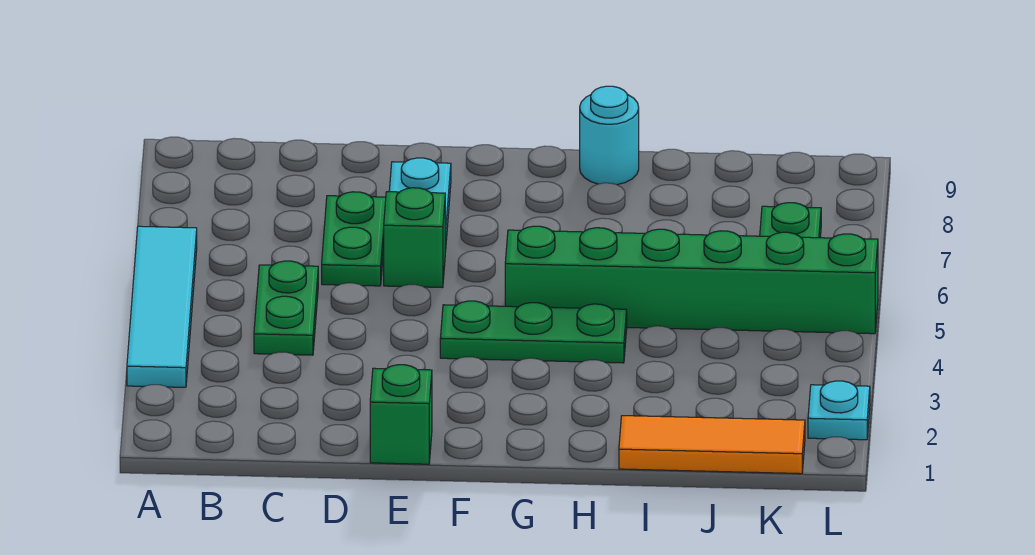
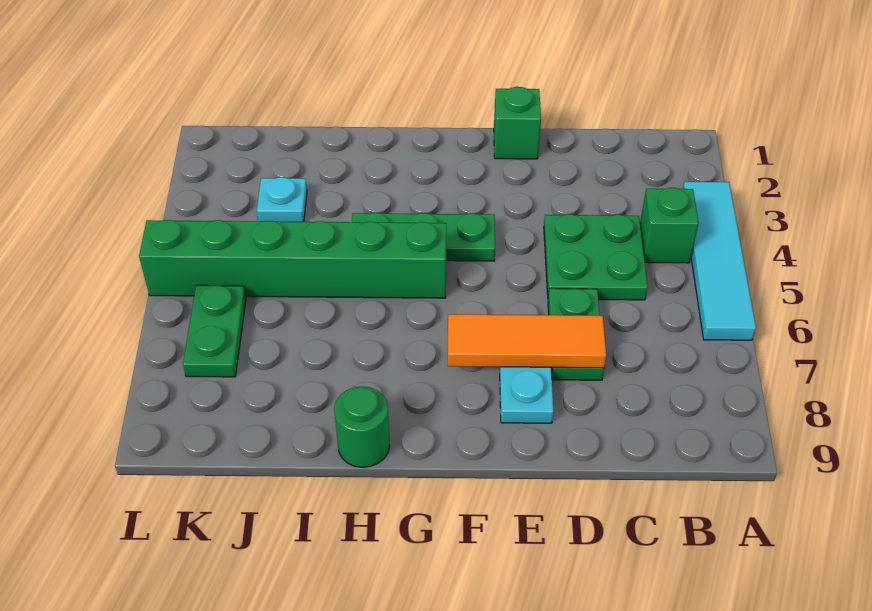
green 1x2 plate [254,261,318,355] -> green 2x2 plate [544,214,648,300]
green 1x1 brick [384,188,445,288] -> green 1x1 brick moved to [640,188,699,263]
cyan 1x1 round brick [580,86,639,185] -> green 1x1 round brick [334,386,390,467]
orange 1x3 tile [619,416,805,474] -> orange 1x3 tile moved to [448,314,606,368]
cyan 1x1 plate [808,381,870,440] -> cyan 1x1 plate moved to [257,177,307,222]

